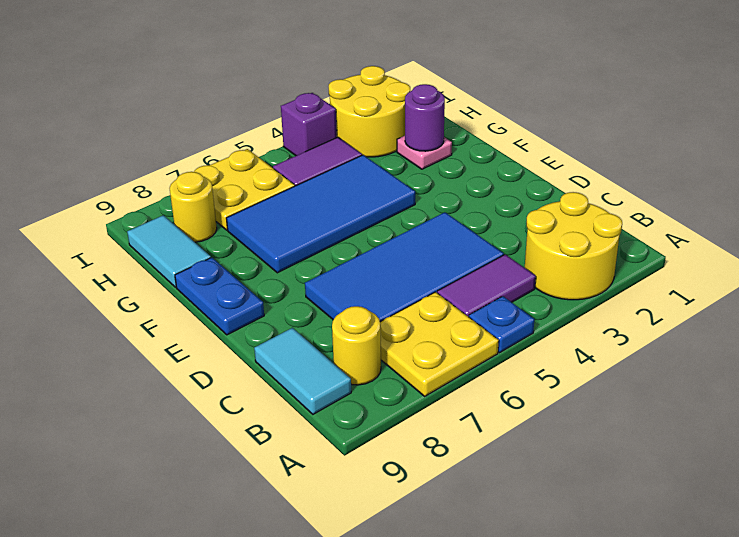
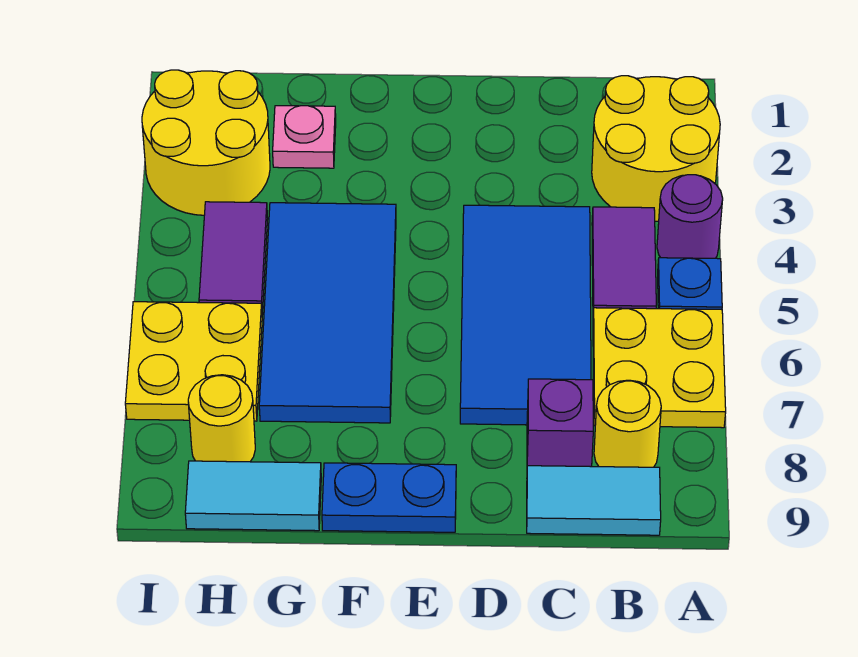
purple 1x1 round brick [405,84,445,151] -> purple 1x1 round brick moved to [657,175,723,258]
purple 1x1 brick [281,93,337,156] -> purple 1x1 brick moved to [527,379,593,467]

